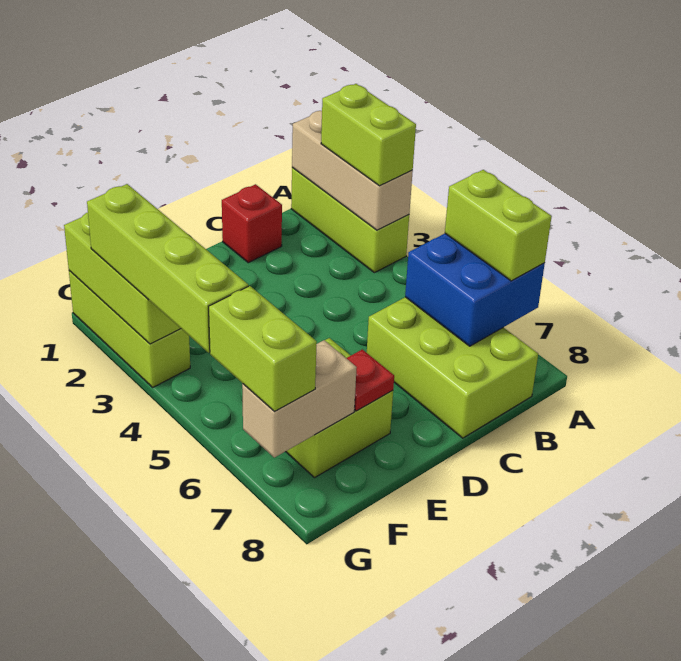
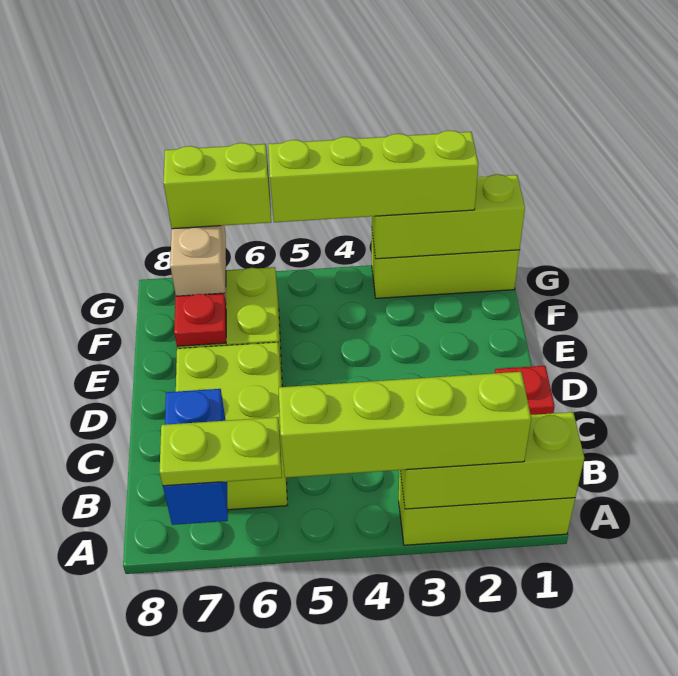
tan 1x3 brick [292,111,413,230] -> lime 1x3 brick [400,412,584,509]
lime 1x2 brick [321,84,416,186] -> lime 1x4 brick [279,372,531,478]
blue 2x2 brick [405,234,545,346] -> blue 1x2 brick [163,389,228,525]
lime 1x2 brick [445,170,552,281] -> lime 1x2 plate [160,417,282,486]
lime 2x3 brick [367,297,538,438] -> lime 2x3 brick turned to [176,342,287,510]

